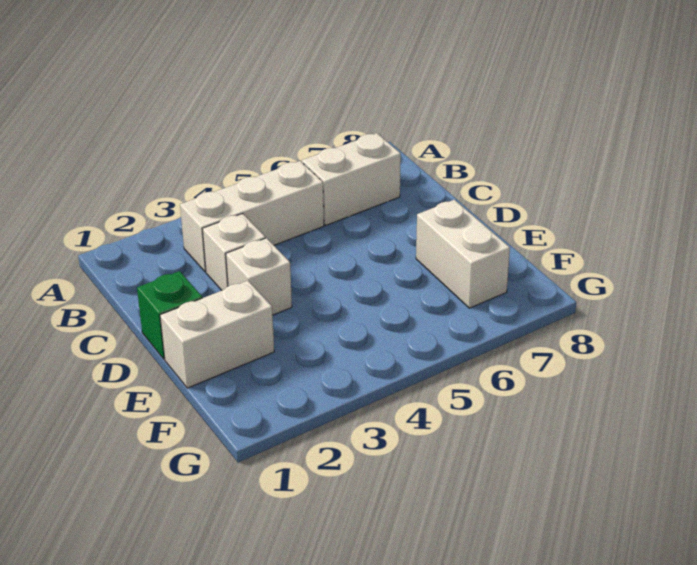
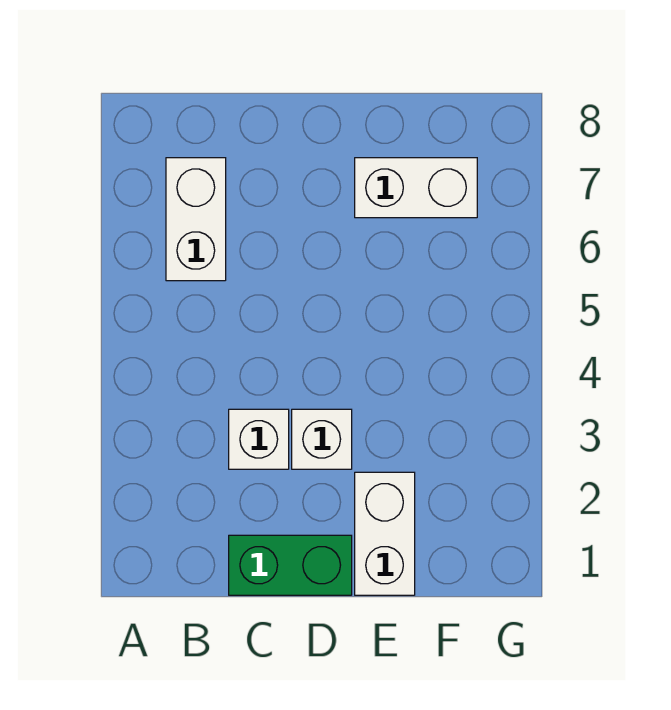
white 1x3 brick [180,161,324,272] -> none
green 1x1 brick [137,271,202,359] -> green 1x2 brick [229,535,352,595]

